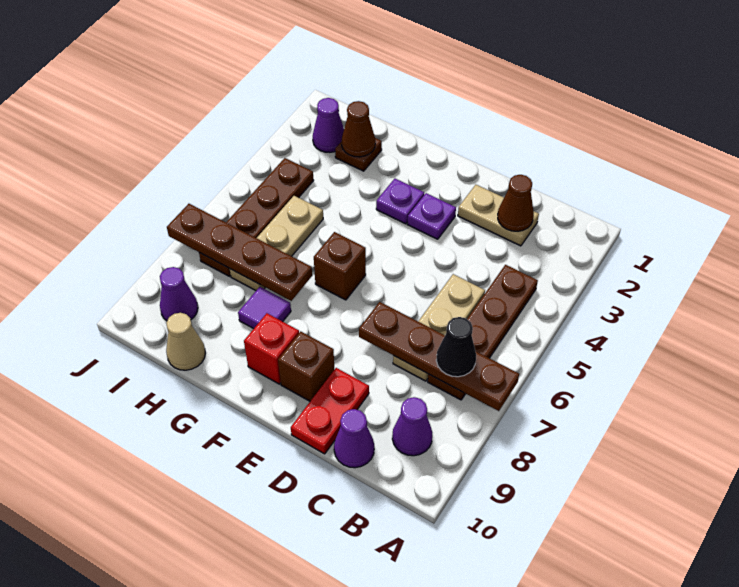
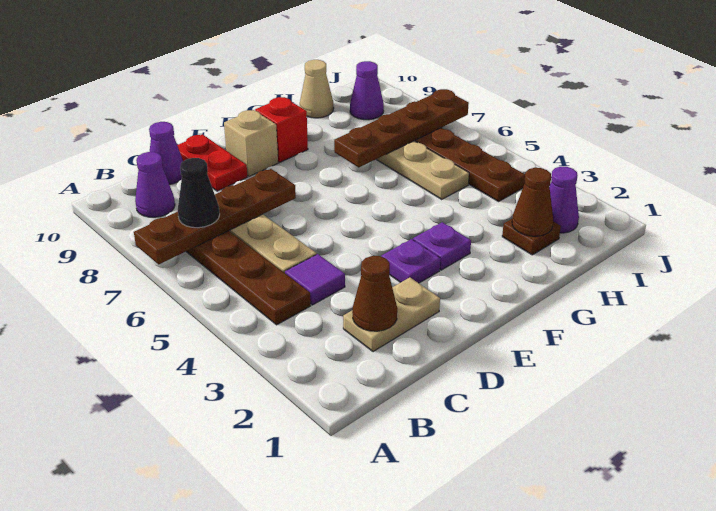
brown 1x1 brick [278,331,335,401] -> tan 1x1 brick [224,110,278,177]
brown 1x1 brick [314,232,366,300] -> none
purple 1x1 tile [238,287,291,329] -> purple 1x1 tile moved to [285,254,345,305]

